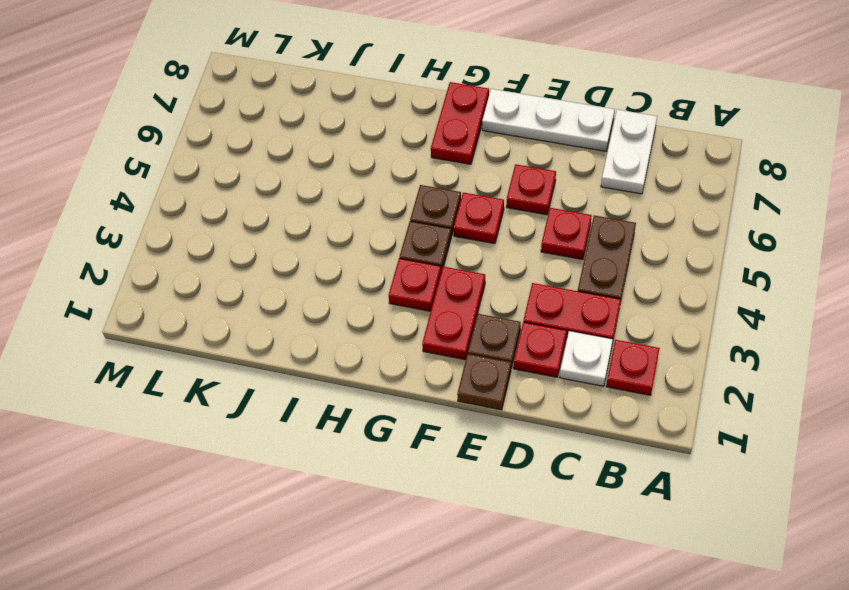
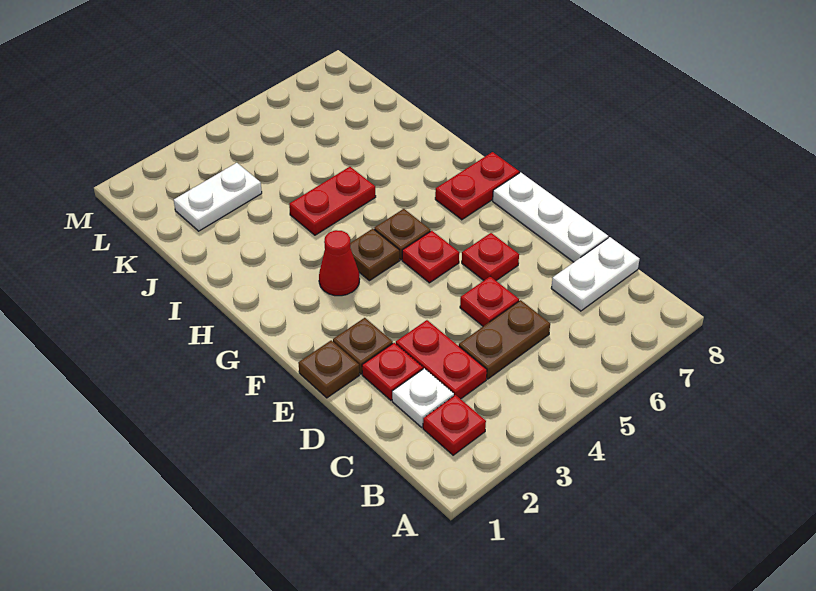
red 1x2 plate [422,267,485,360] -> red 1x2 plate moved to [289,167,376,235]
red 1x1 plate [388,258,441,311] -> red 1x1 cone [319,230,360,296]
none -> white 1x2 plate [174,163,262,231]

